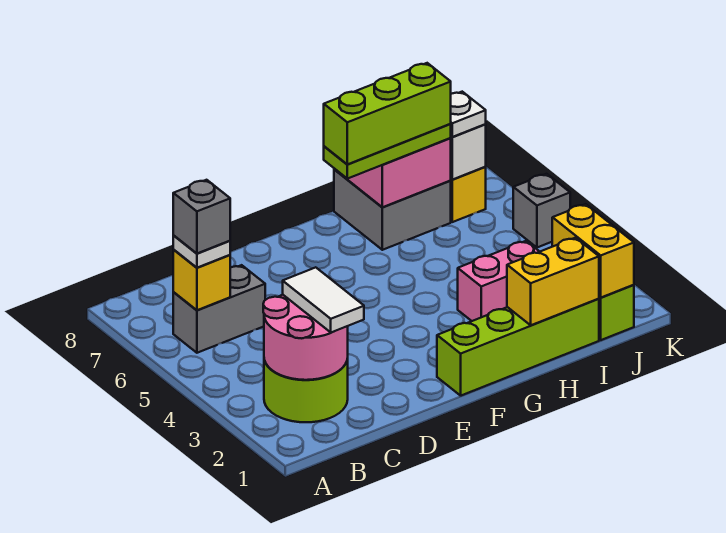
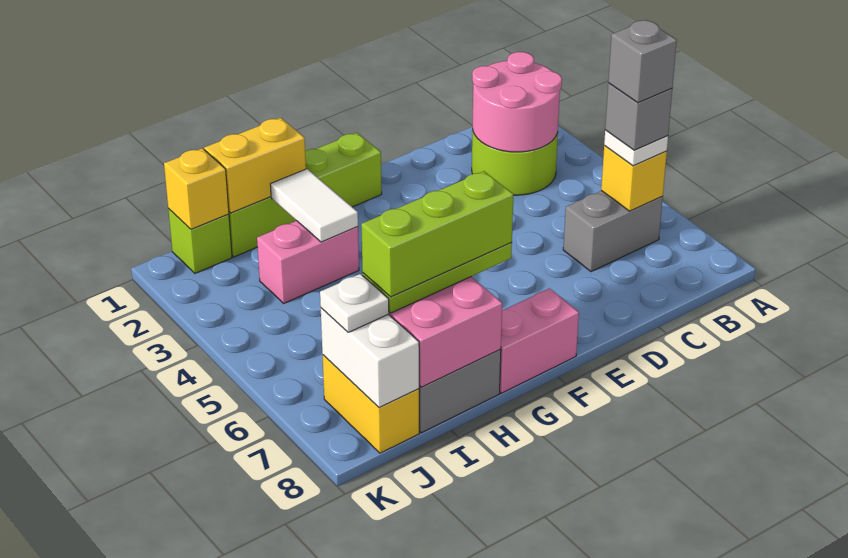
white 1x2 tile [283,267,364,333] -> white 1x2 tile moved to [270,169,358,242]
none -> pink 1x2 brick [500,288,579,393]
yellow 1x2 brick [552,204,634,298] -> yellow 1x1 brick [164,148,229,229]
grey 1x1 brick [513,174,570,248] -> grey 1x1 brick moved to [608,20,677,103]

